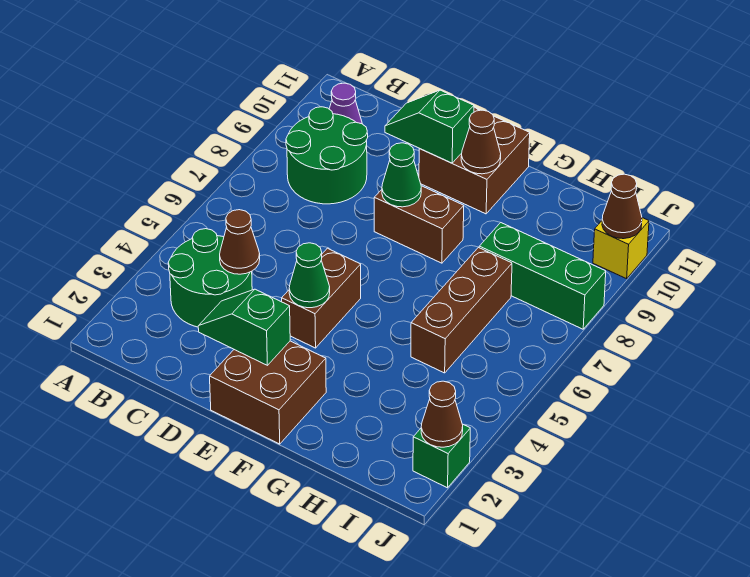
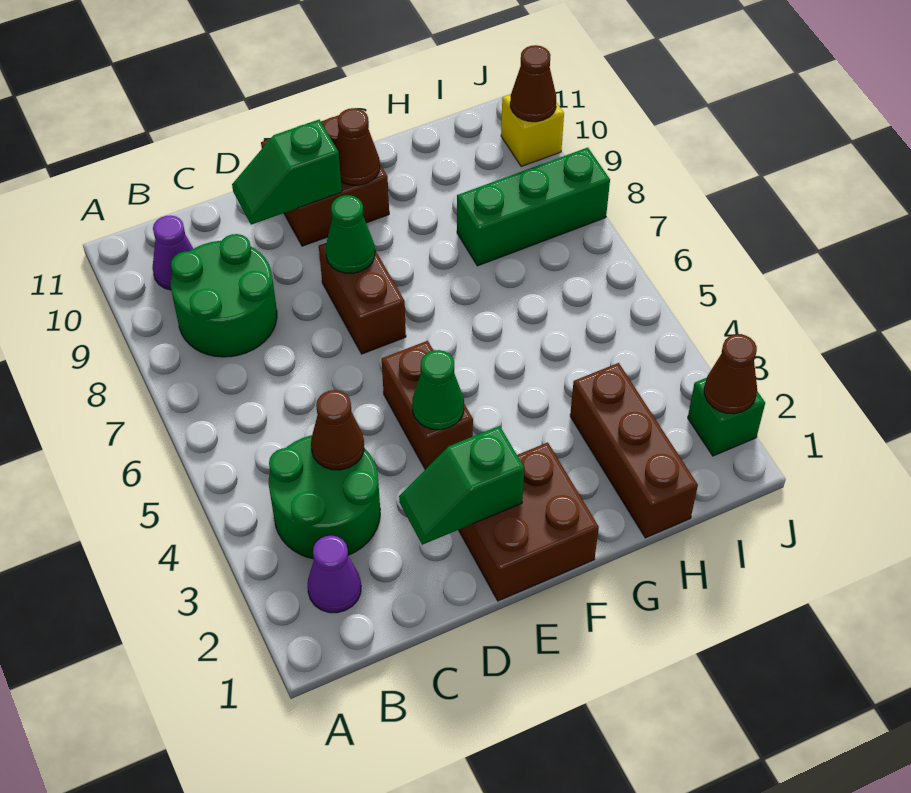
none -> purple 1x1 cone [307,536,361,613]
brown 1x2 brick [374,186,464,263] -> brown 1x2 brick turned to [319,243,406,354]
brown 1x3 brick [411,247,512,373] -> brown 1x3 brick moved to [570,363,698,538]

